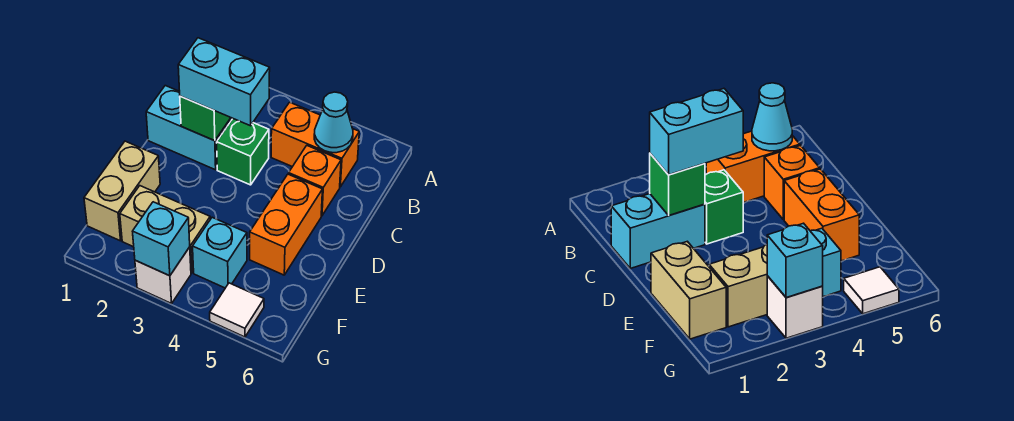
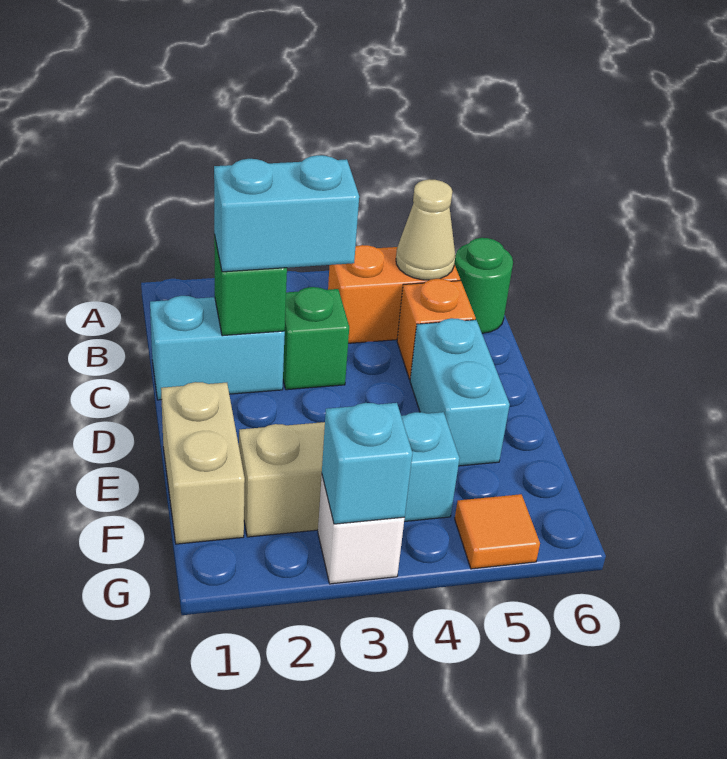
cyan 1x1 cone [314,92,353,153] -> tan 1x1 cone [396,179,455,280]
none -> green 1x1 round brick [454,238,513,333]
orange 1x2 brick [250,174,322,275] -> cyan 1x2 brick [410,318,510,466]
white 1x1 tile [210,283,264,337] -> orange 1x1 tile [455,494,540,569]

